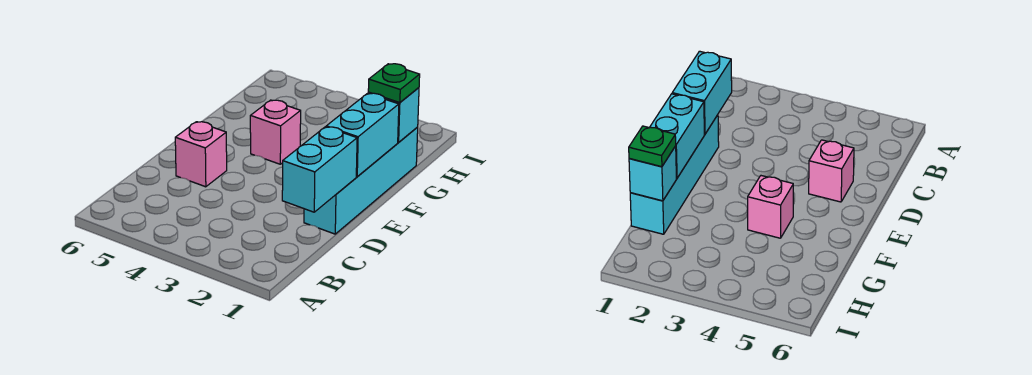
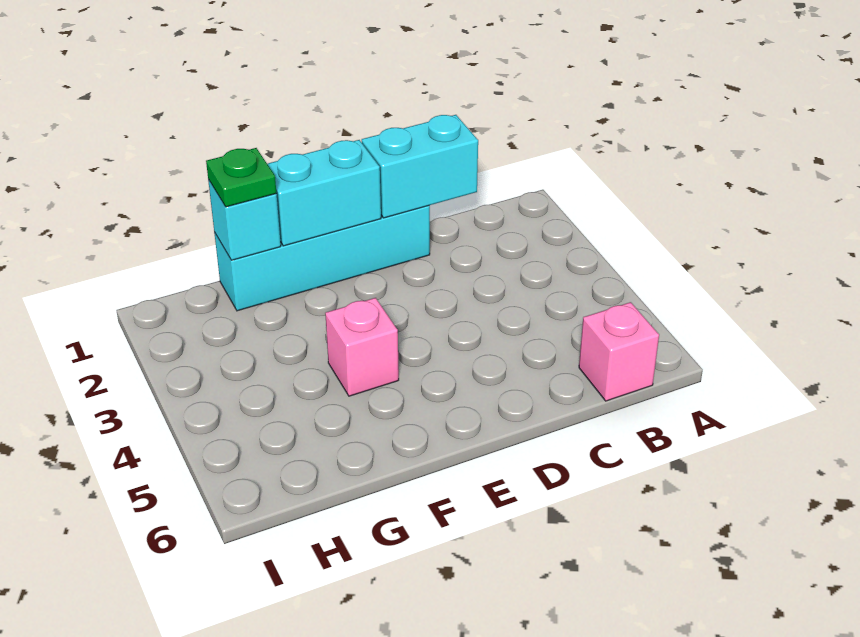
pink 1x1 brick [175,122,227,187] -> pink 1x1 brick moved to [579,302,659,401]

